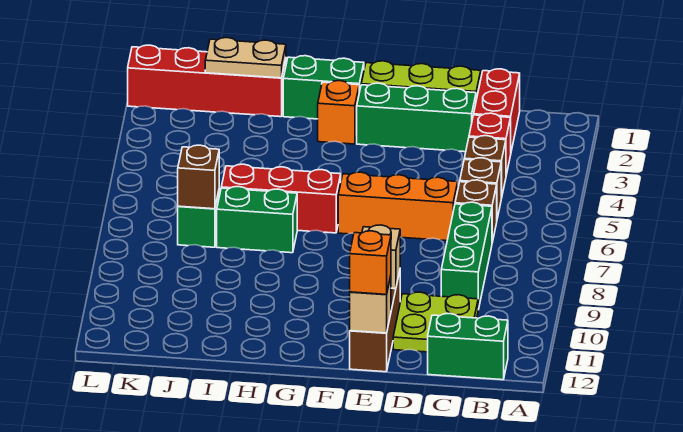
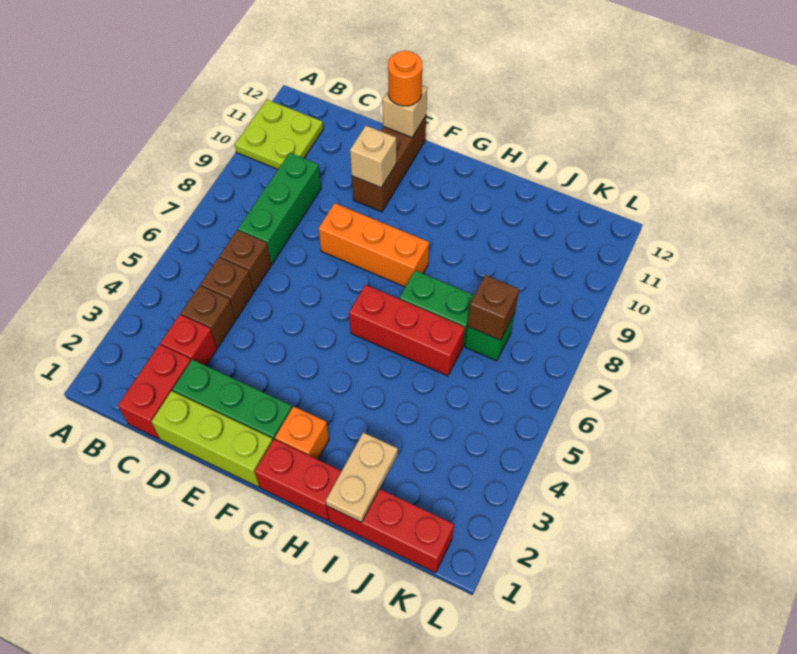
green 1x2 brick [428,313,508,380] -> none
lime 2x2 plate [393,292,478,352] -> lime 2x2 plate moved to [235,100,323,169]
orange 1x3 brick [338,172,458,241] -> orange 1x3 brick moved to [319,203,429,287]
orange 1x1 brick [350,231,391,294] -> orange 1x1 round brick [388,51,422,106]
green 1x2 brick [283,56,364,119] -> red 1x2 brick [255,439,342,521]
red 1x4 brick [128,45,286,117] -> red 1x3 brick [327,489,454,573]
tan 1x2 plate [205,38,286,78] -> tan 1x2 plate turned to [326,433,398,523]

